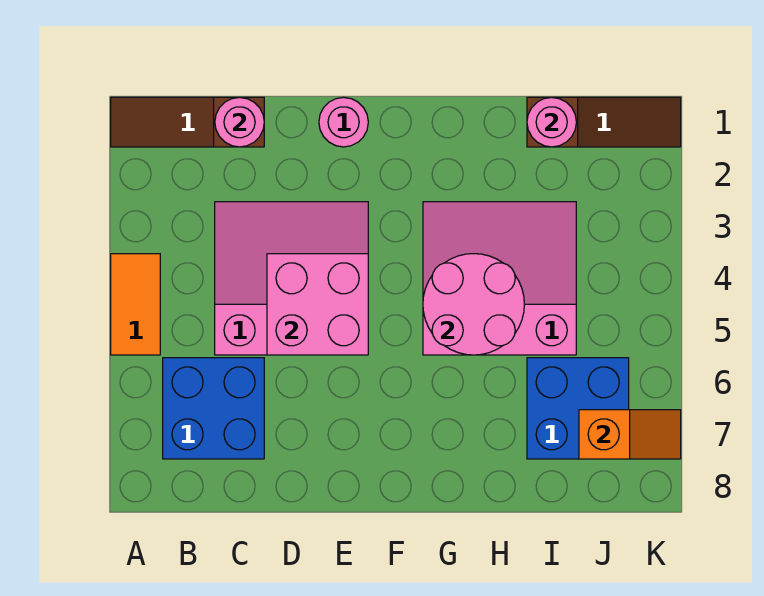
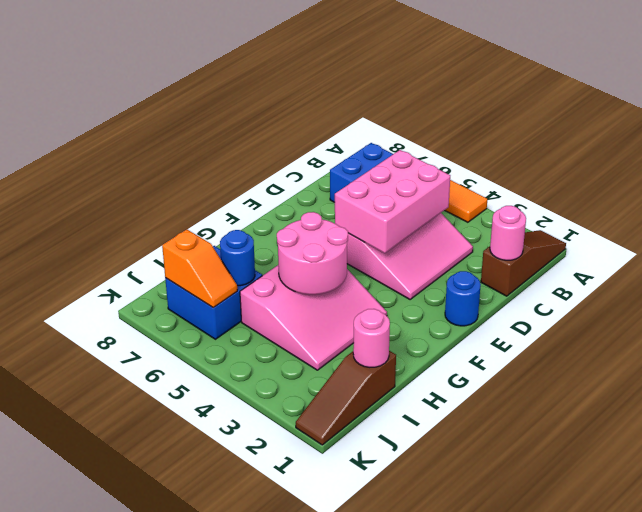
pink 2x2 brick [267,254,368,355] -> pink 2x3 brick [335,150,450,253]
pink 1x1 round brick [319,97,368,147] -> blue 1x1 round brick [445,271,481,326]
none -> blue 1x1 round brick [220,230,255,286]
orange 1x2 slope [579,410,681,459] -> orange 1x2 slope turned to [162,229,237,308]

